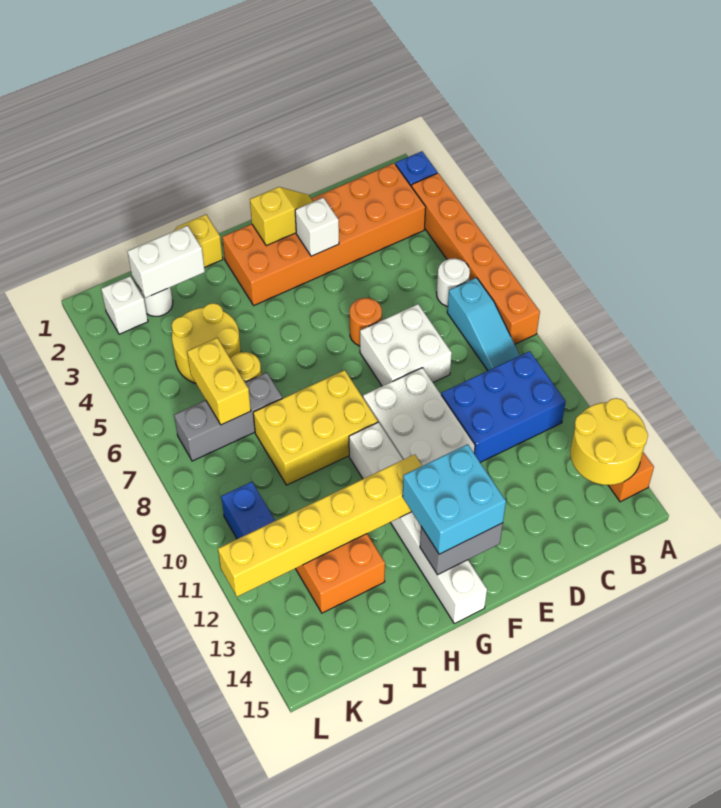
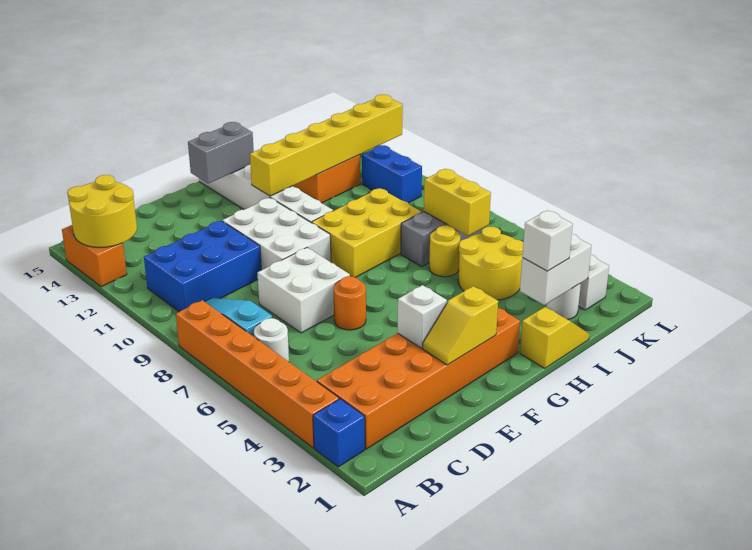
cyan 2x2 brick [403,444,506,554] -> none
none -> white 1x1 brick [522,210,573,271]

